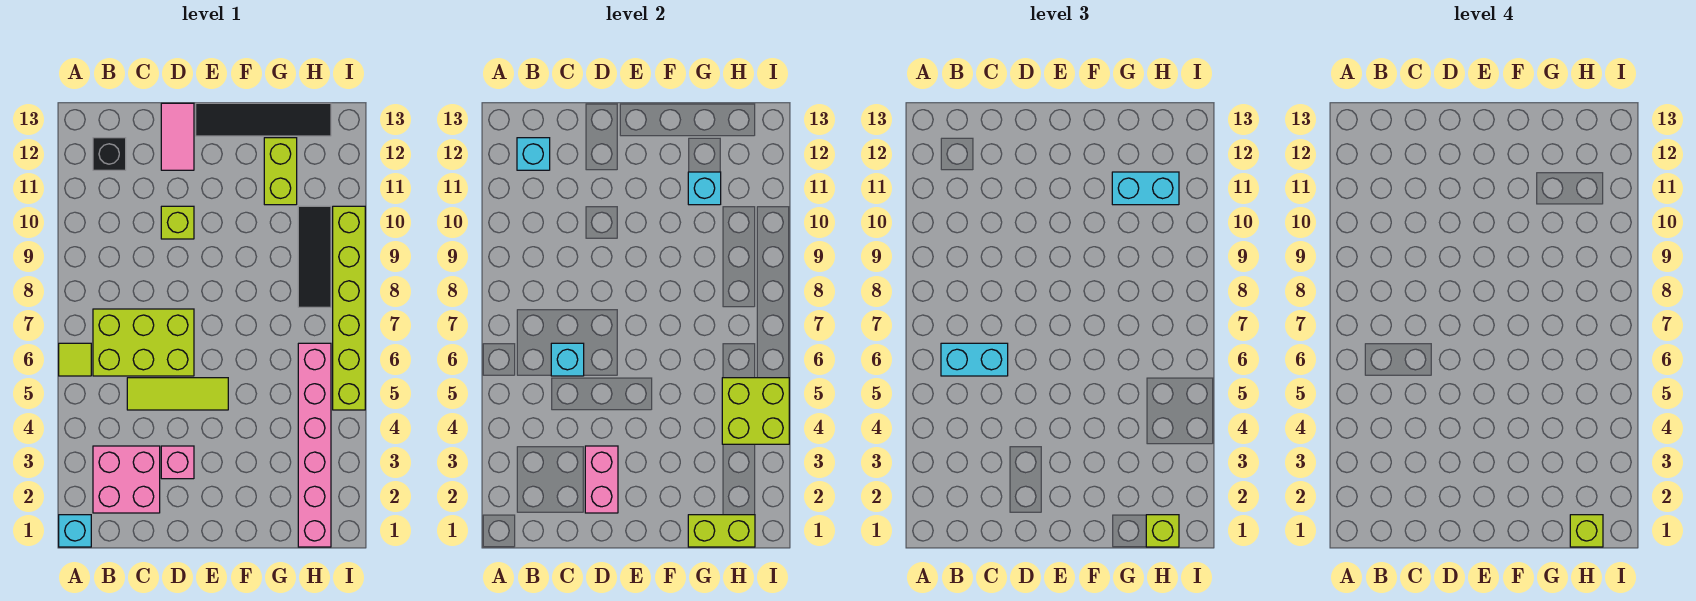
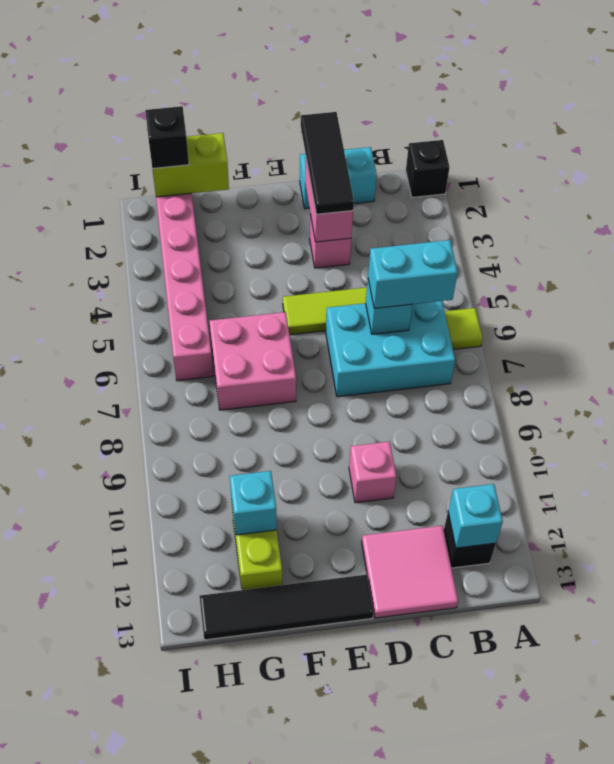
cyan 1x1 brick [59,515,91,547] -> black 1x1 brick [406,140,450,197]
pink 2x2 brick [93,446,160,513] -> pink 2x2 brick moved to [209,312,296,410]
lime 2x3 brick [93,309,194,376] -> cyan 2x3 brick [326,301,455,397]
lime 1x1 brick [161,206,194,239] -> pink 1x1 brick [349,441,396,503]
pink 1x2 tile [161,103,194,170] -> pink 2x2 tile [362,526,458,618]
cyan 1x2 brick [1112,172,1179,205] -> cyan 1x2 brick moved to [300,147,377,209]
lime 1x1 brick [1146,515,1179,547] -> black 1x1 brick [145,106,189,169]
lime 1x1 brick [1570,515,1603,547] -> none
lime 2x2 brick [722,378,789,444] -> none
black 1x3 tile [298,206,331,307] -> black 1x3 tile moved to [301,112,354,214]
lime 1x6 brick [333,206,365,410] -> none

